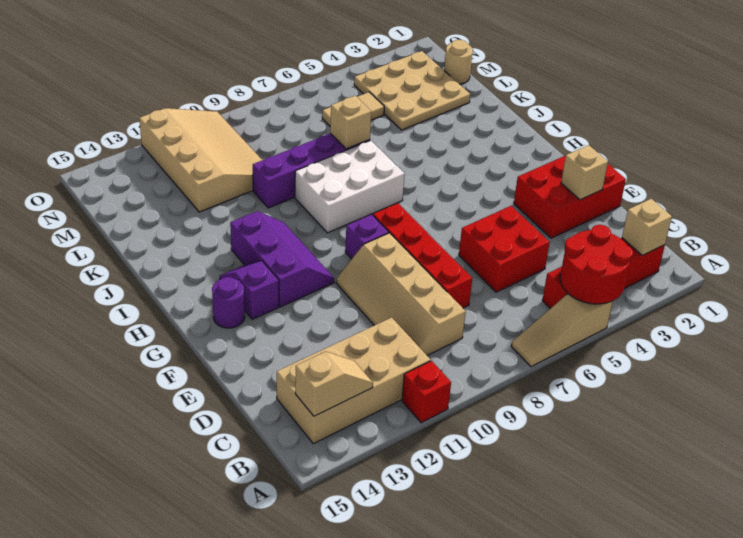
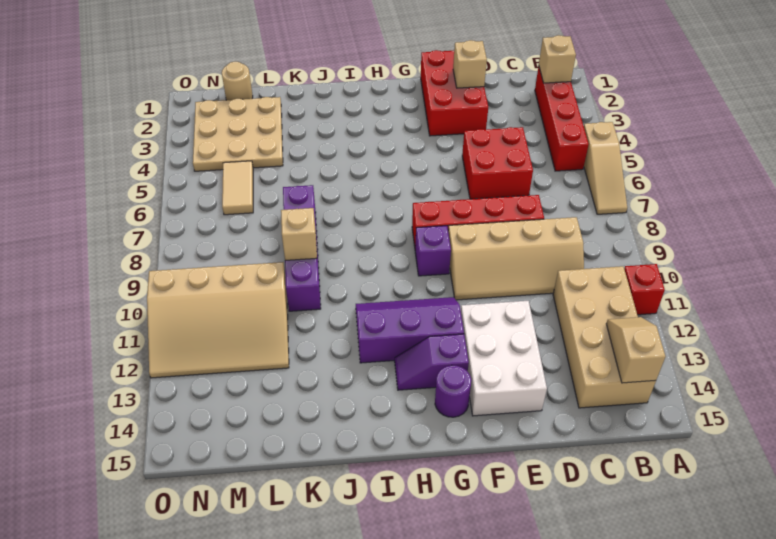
red 2x2 round brick [560,225,633,304] -> none
white 2x3 brick [295,140,405,233] -> white 2x3 brick moved to [461,301,547,416]
tan 1x1 brick [330,96,371,149] -> tan 1x1 brick moved to [281,208,317,260]
tan 3x4 slope [139,108,262,212] -> tan 3x4 slope turned to [147,262,289,378]

